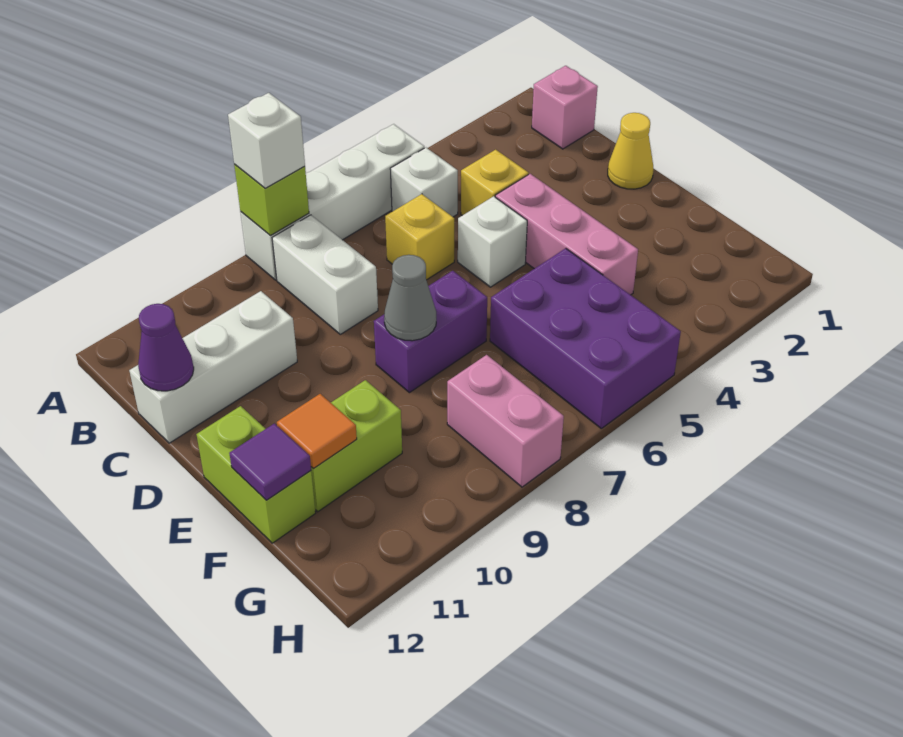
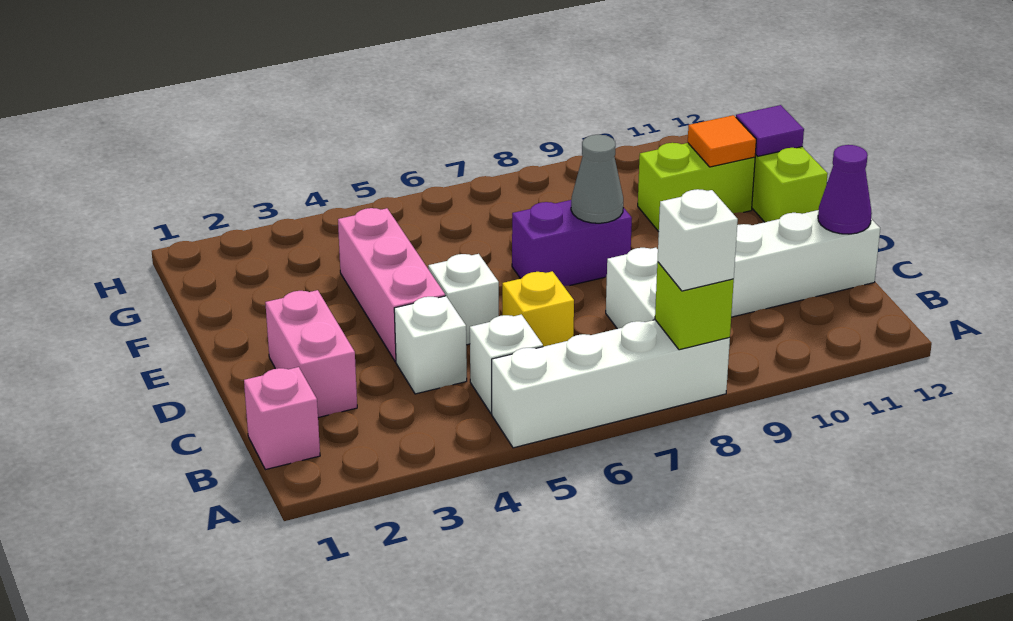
yellow 1x1 brick [461,150,528,215] -> white 1x1 brick [394,296,467,394]
yellow 1x1 cone [608,113,654,189] -> none
purple 2x3 brick [490,248,681,428] -> none
pink 1x2 brick [447,355,564,487] -> pink 1x2 brick moved to [265,290,357,418]

